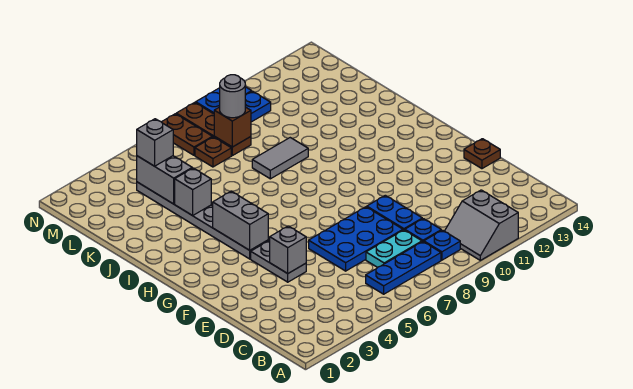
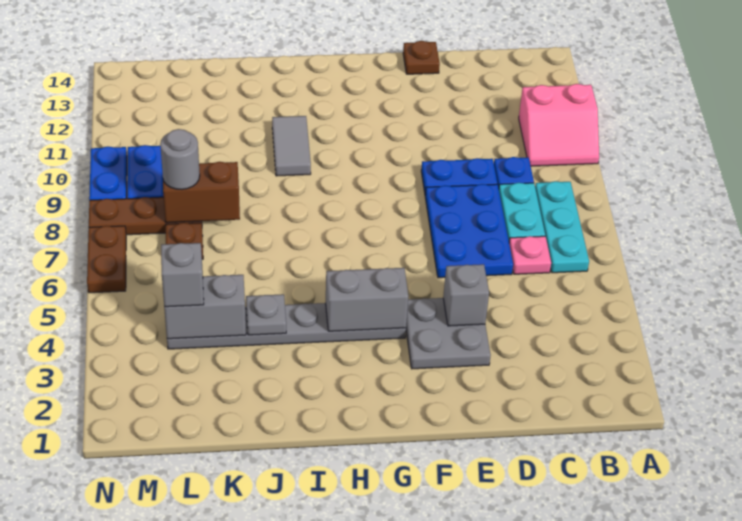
grey 2x2 slope [445,190,518,260] -> pink 2x2 slope [519,84,599,166]
blue 1x3 plate [366,242,441,294] -> cyan 1x3 plate [535,181,589,273]
blue 1x1 plate [424,230,460,260] -> none
none -> pink 1x1 plate [509,236,551,274]
grey 1x2 plate [251,241,306,282] -> grey 2x2 plate [406,298,491,369]
grey 1x1 brick [175,168,211,216] -> grey 1x1 plate [246,294,286,335]
grey 1x2 tile [252,138,308,179] -> grey 1x2 tile moved to [272,116,311,176]
brown 1x1 brick [214,107,251,147] -> brown 1x2 brick [163,162,240,223]
brown 1x2 plate [162,114,212,155] -> brown 1x2 plate turned to [87,226,126,293]

